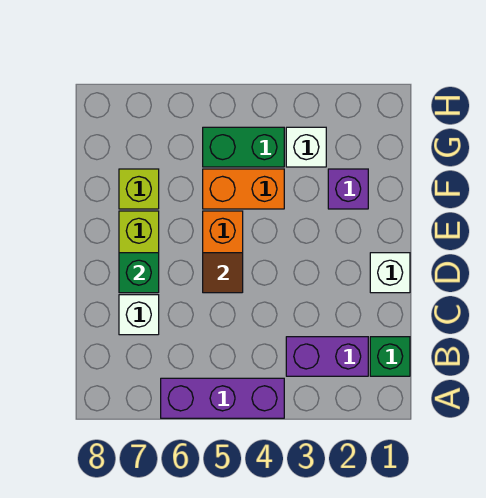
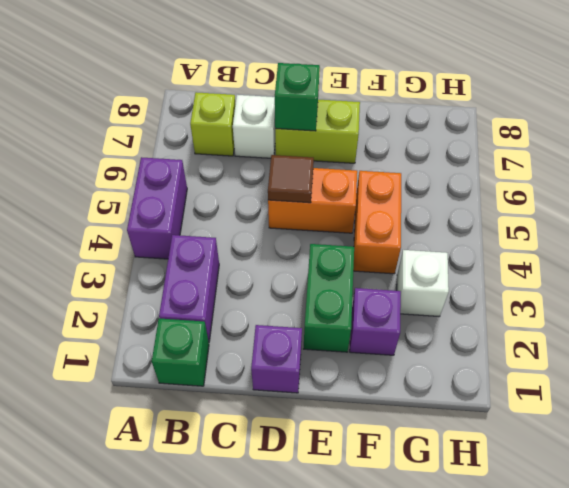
purple 1x3 brick [161,378,284,418] -> purple 1x2 brick [127,157,187,259]
white 1x1 brick [370,253,410,293] -> purple 1x1 brick [251,325,302,393]
lime 1x1 brick [119,169,159,209] -> lime 1x1 brick moved to [190,92,236,156]
green 1x2 brick [203,127,284,167] -> green 1x2 brick moved to [304,244,354,352]

